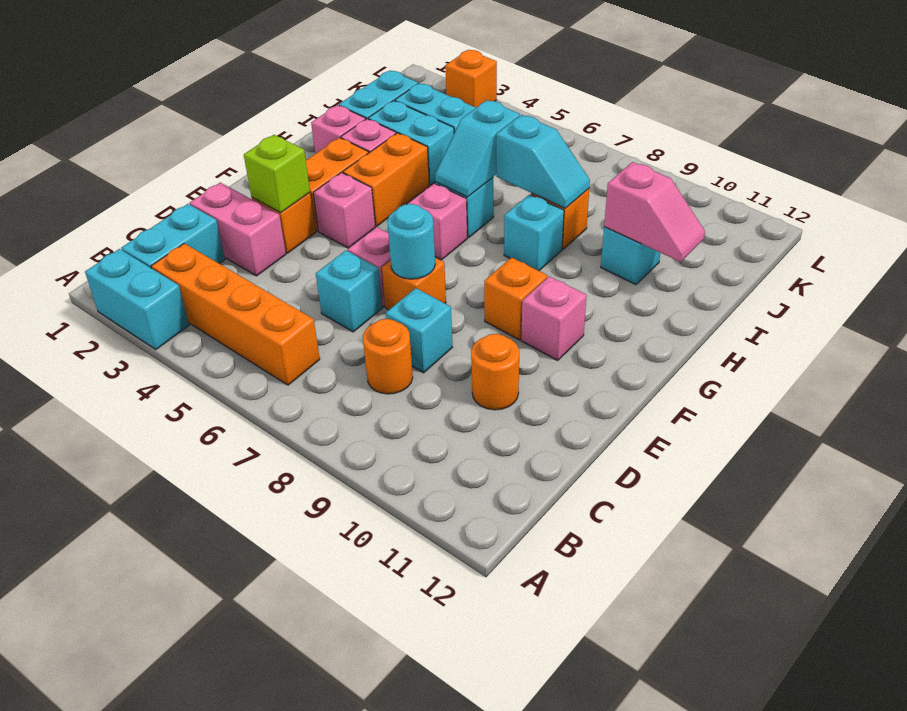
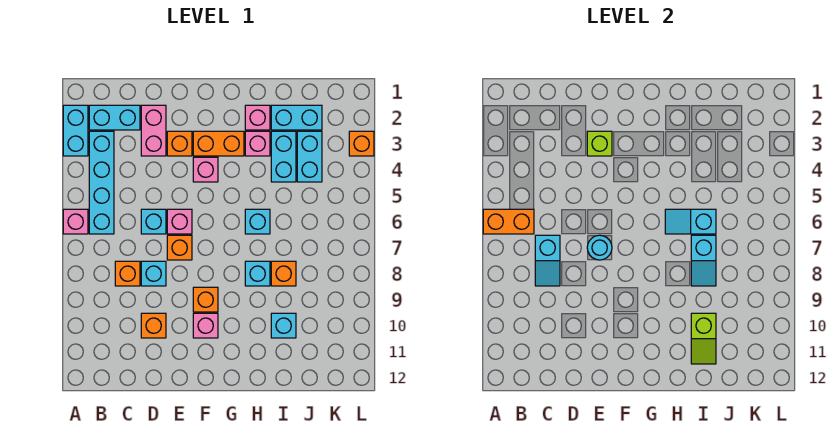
orange 1x4 brick [151,243,320,385] -> cyan 1x4 brick [89,131,114,234]
none -> cyan 1x2 slope [535,235,560,286]
orange 1x1 round brick [363,319,413,394] -> orange 1x1 brick [115,261,140,286]
orange 1x1 round brick [471,334,519,410] -> orange 1x1 brick [141,313,166,338]
orange 1x2 brick [343,133,429,226] -> orange 1x2 brick moved to [483,209,534,234]
pink 1x1 brick [408,183,467,260] -> pink 1x1 brick moved to [63,209,88,234]
pink 1x2 slope [604,162,705,262] -> lime 1x2 slope [691,313,716,364]

